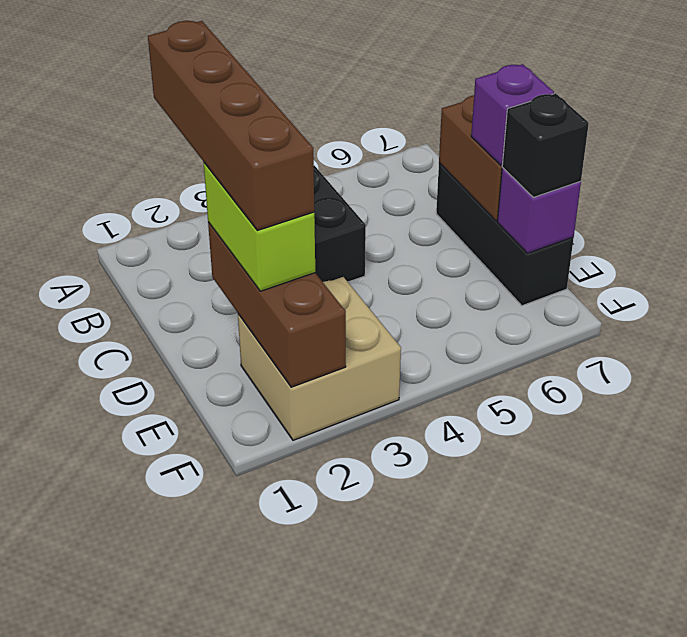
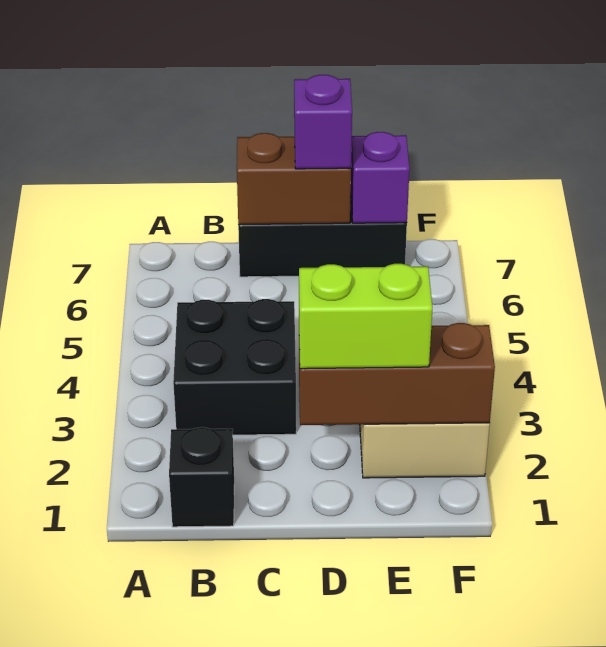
brown 1x4 brick [148,21,314,230] -> none
black 1x1 brick [502,93,589,197] -> black 1x1 brick moved to [169,427,234,527]

